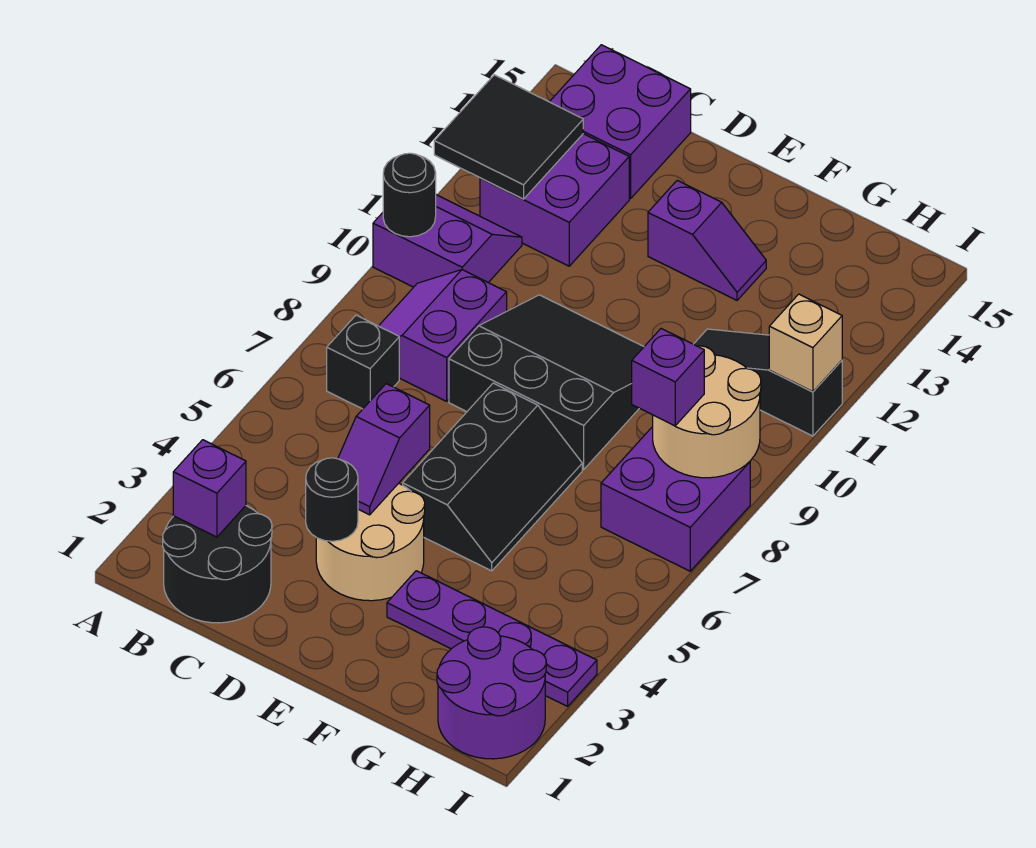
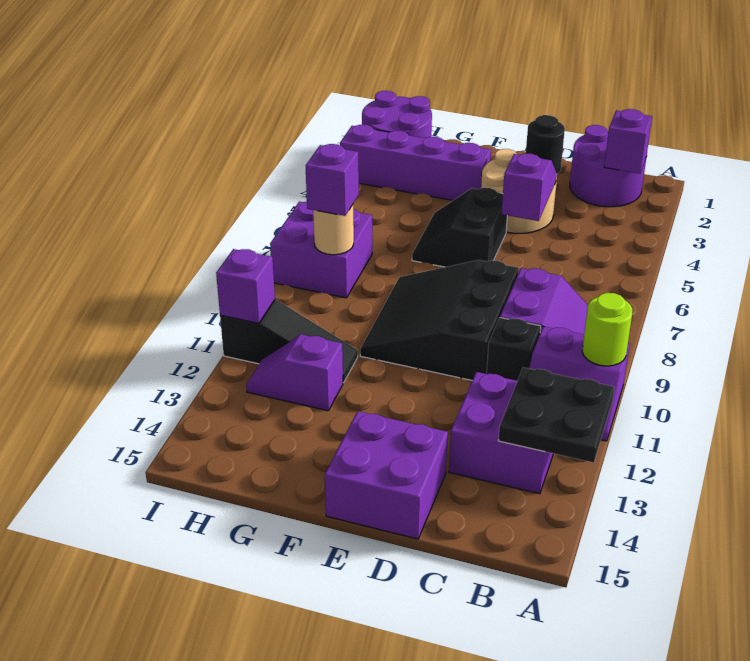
black 1x1 round brick [383,153,436,237] -> lime 1x1 round brick [582,293,632,366]
black 2x2 tile [434,75,583,199] -> black 2x2 plate [498,367,614,463]
black 2x2 round brick [163,506,272,623] -> purple 2x2 round brick [570,125,647,207]
black 1x1 brick [327,315,399,409] -> black 1x1 brick moved to [487,318,541,381]
purple 2x2 brick [550,45,691,199] -> purple 2x2 brick moved to [325,411,448,539]
black 3x3 slope [449,295,644,469] -> black 3x3 slope turned to [360,260,519,380]
black 2x3 slope [403,383,582,571] -> black 2x2 slope [412,188,507,267]
purple 1x2 slope [648,180,766,300] -> purple 1x2 slope moved to [246,334,343,411]
purple 1x4 plate [387,571,597,706] -> purple 1x4 brick [340,125,491,200]
tan 2x2 round brick [653,346,761,478] -> tan 1x1 round brick [313,205,354,255]
tan 1x1 brick [769,294,842,392] -> purple 1x1 brick [216,249,275,323]

